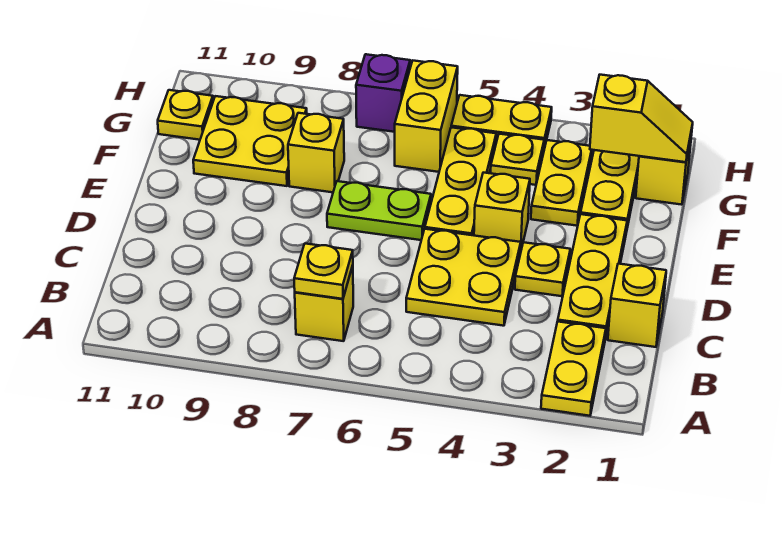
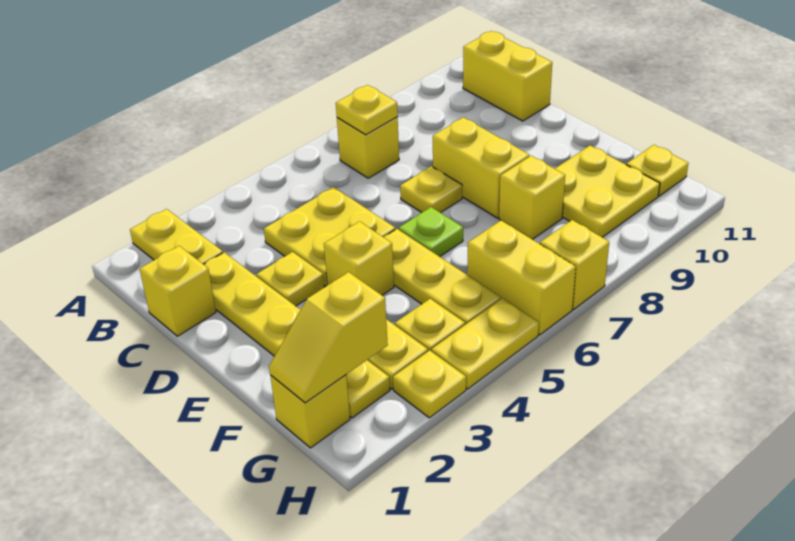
none -> yellow 1x2 brick [463,31,552,121]
none -> yellow 1x1 plate [400,166,462,213]
none -> yellow 1x2 brick [433,117,529,218]
lime 1x2 plate [327,181,431,240] -> lime 1x1 plate [399,207,463,257]
none -> yellow 1x1 plate [393,350,466,418]
purple 1x1 brick [356,54,410,132] -> yellow 1x1 brick [540,220,609,309]

